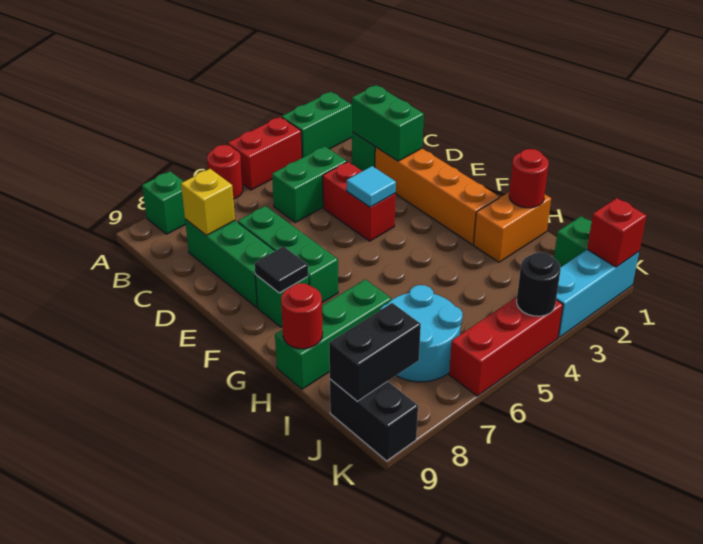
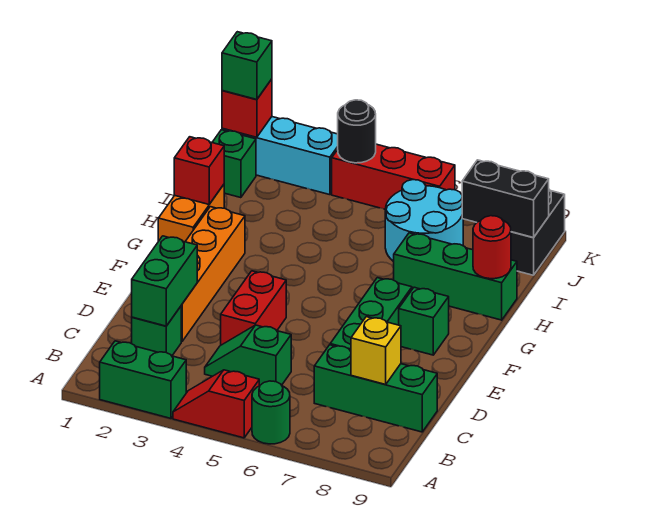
red 1x2 brick [228,117,302,190] -> red 1x2 slope [173,370,259,438]
red 1x1 round brick [207,145,243,199] -> green 1x1 round brick [252,381,290,444]
green 1x1 brick [142,171,186,234] -> green 1x1 brick moved to [222,32,272,100]
green 1x2 brick [272,146,347,222] -> green 1x2 slope [205,325,291,386]
green 1x3 brick [185,219,274,307] -> green 1x3 brick turned to [314,345,437,432]
cyan 1x1 tile [347,166,396,207] -> none
black 1x1 tile [255,246,308,293] -> none
orange 1x2 brick [474,192,551,262] -> orange 1x2 brick turned to [158,185,224,242]
red 1x1 round brick [509,149,549,208] -> red 1x1 brick [174,137,224,204]

